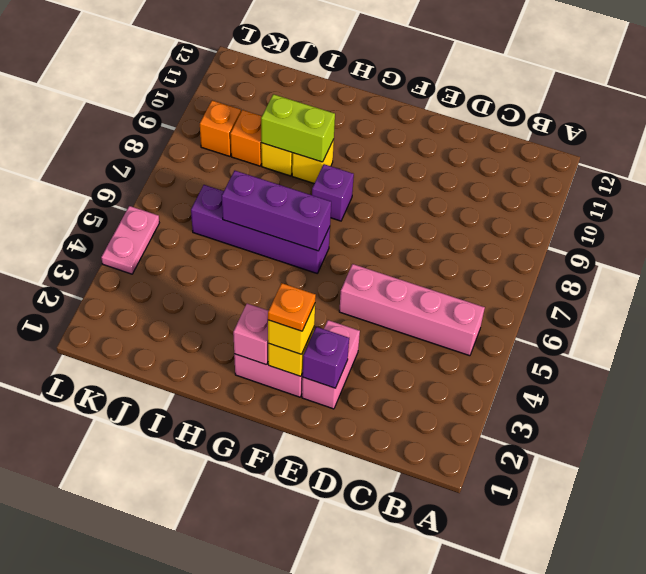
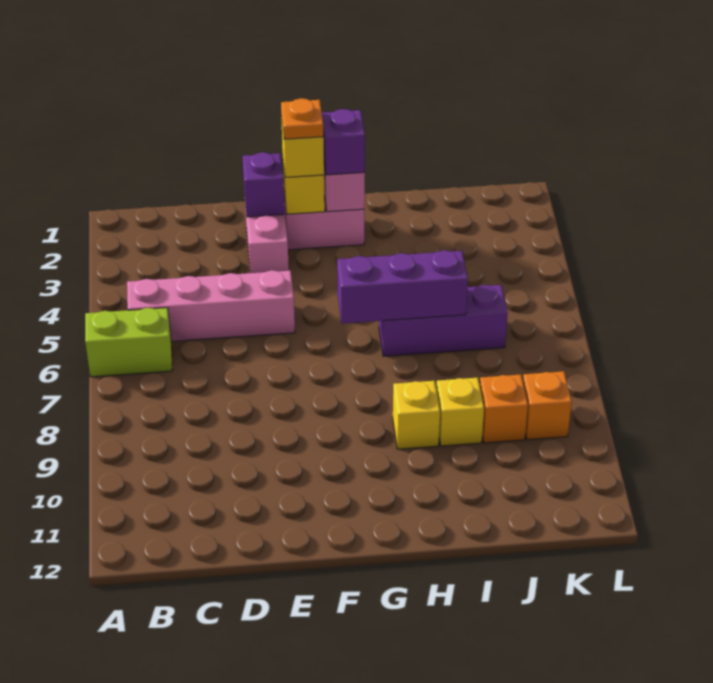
purple 1x4 brick [191,185,330,273] -> purple 1x3 brick [379,285,508,356]
purple 1x1 brick [312,164,354,221] -> purple 1x1 brick moved to [322,109,365,175]
lime 1x2 brick [261,94,335,162] -> lime 1x2 brick moved to [85,308,173,377]
pink 1x2 plate [101,206,159,274] -> none

